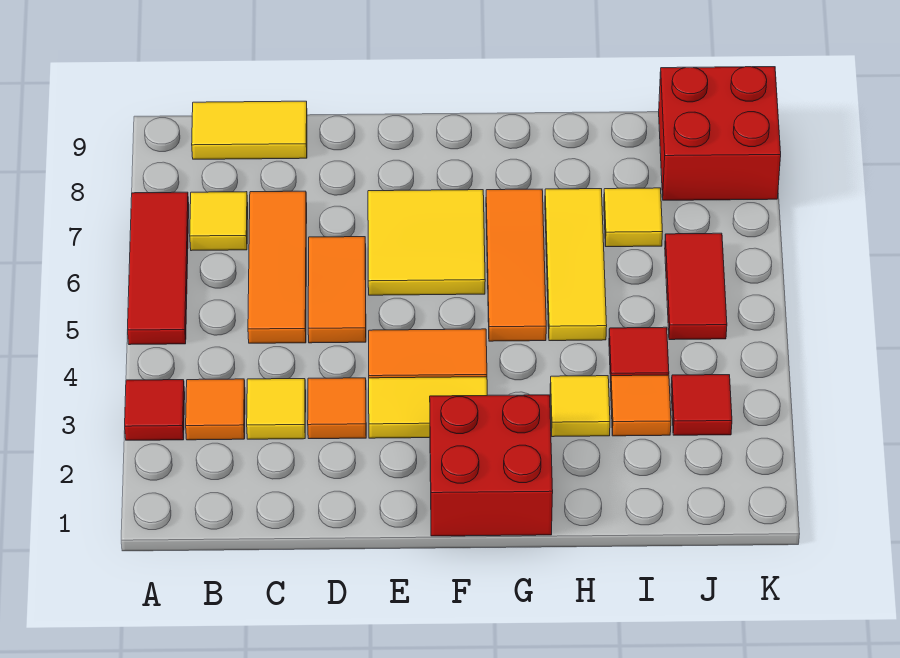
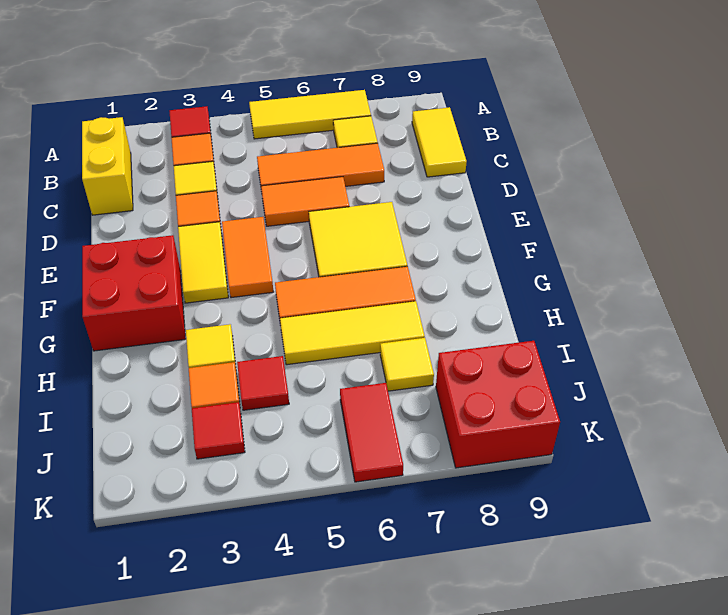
red 1x3 tile [128,192,189,345] -> yellow 1x3 tile [249,90,371,139]
none -> yellow 1x2 brick [82,117,133,215]
red 1x2 tile [665,233,727,340] -> red 1x2 tile turned to [340,383,403,482]

